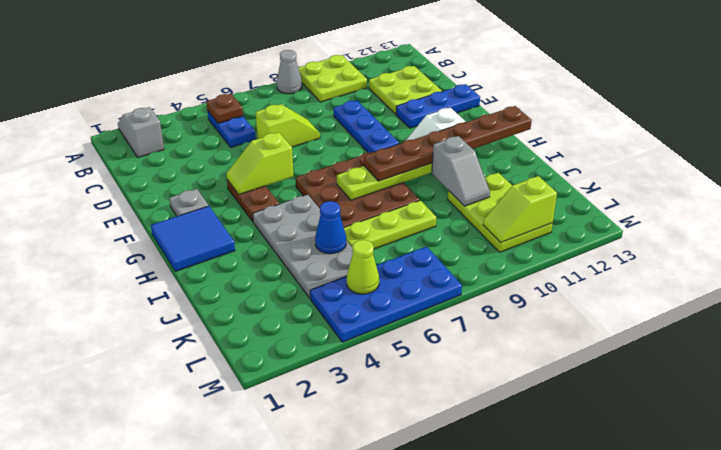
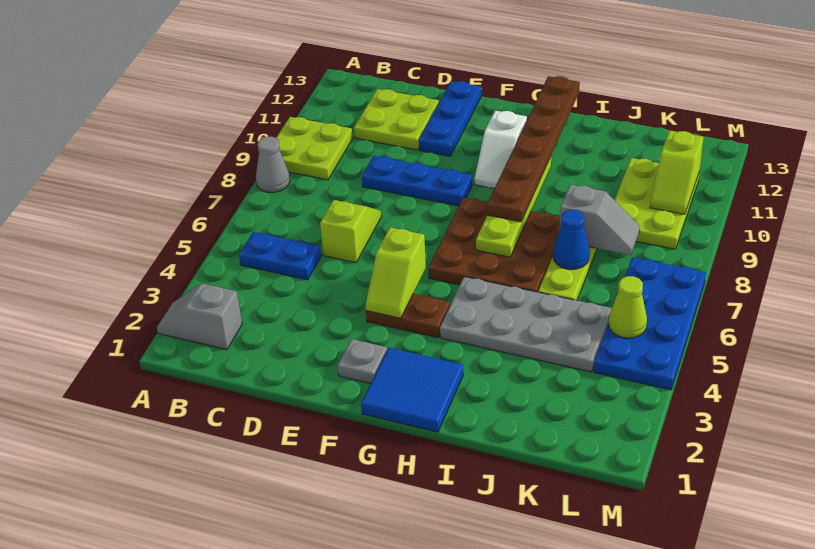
brown 1x1 plate [207,94,243,123] -> none
grey 1x2 slope [432,136,490,206] -> grey 1x2 slope moved to [559,185,640,255]
blue 1x1 cone [315,201,346,254] -> blue 1x1 cone moved to [553,210,590,269]
lime 2x3 plate [448,173,553,252] -> lime 2x3 plate turned to [615,158,699,249]

